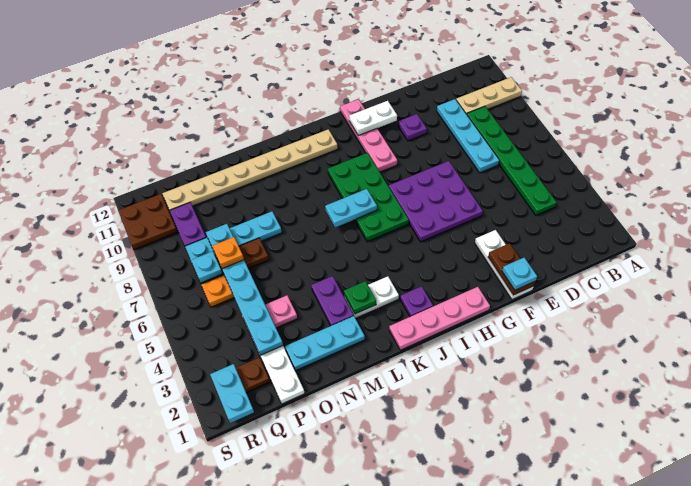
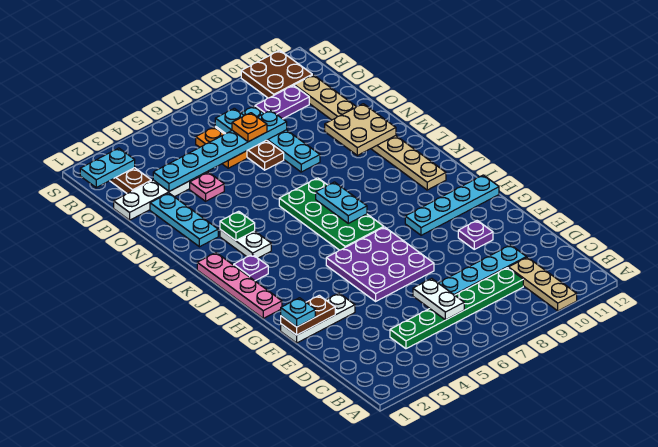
white 1x2 plate [349,101,397,136] -> white 1x2 plate moved to [413,278,464,320]
pink 1x4 plate [340,99,397,172] -> cyan 1x4 plate [405,175,499,235]
green 2x4 plate [328,153,409,242] -> green 2x4 plate turned to [279,178,384,250]
purple 1x2 plate [311,276,354,326] -> none
none -> tan 2x2 plate [325,104,396,155]

